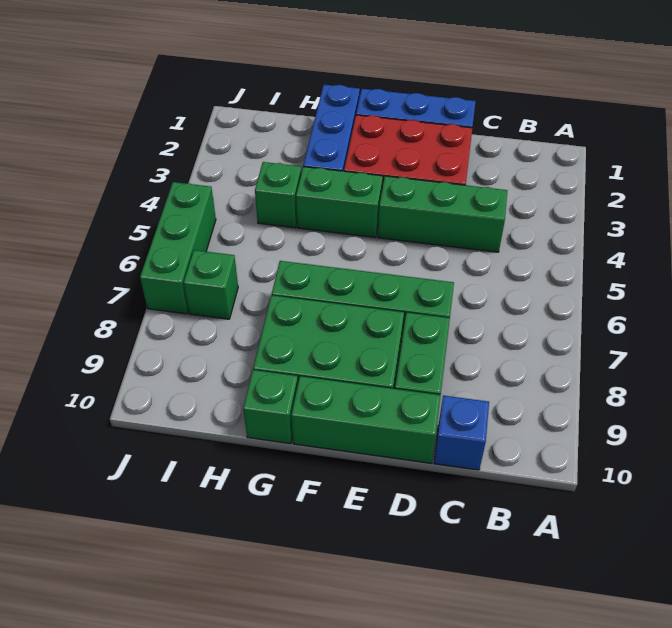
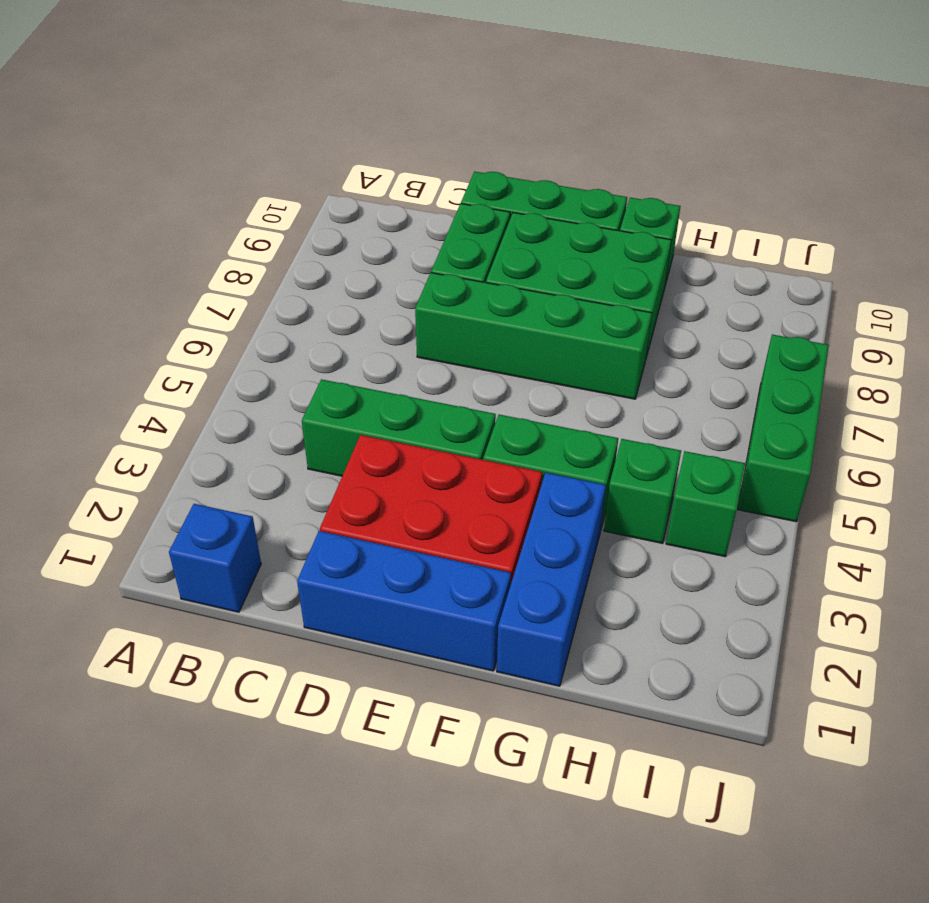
blue 1x1 brick [434,395,489,470] -> blue 1x1 brick moved to [169,504,261,612]
green 1x1 brick [184,250,238,319] -> green 1x1 brick moved to [666,451,745,557]

